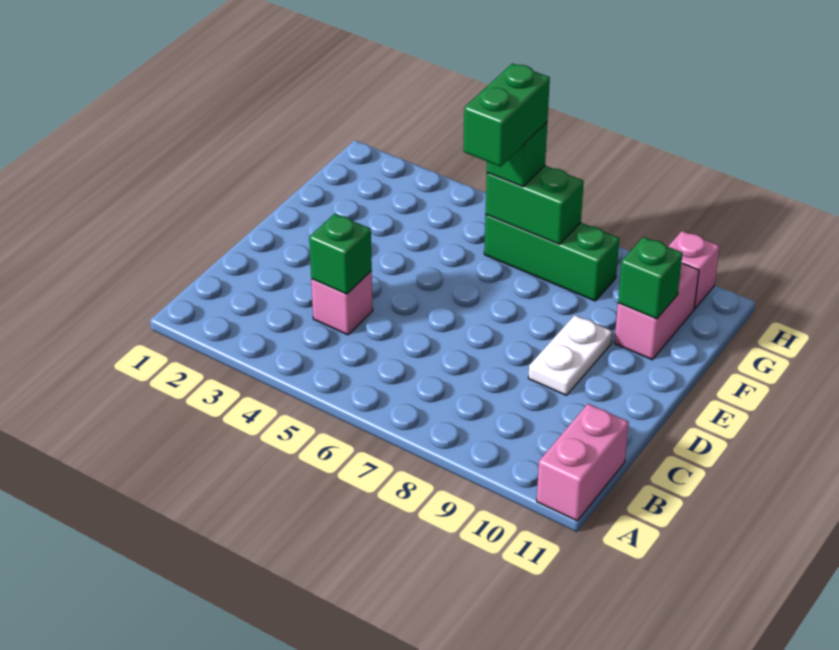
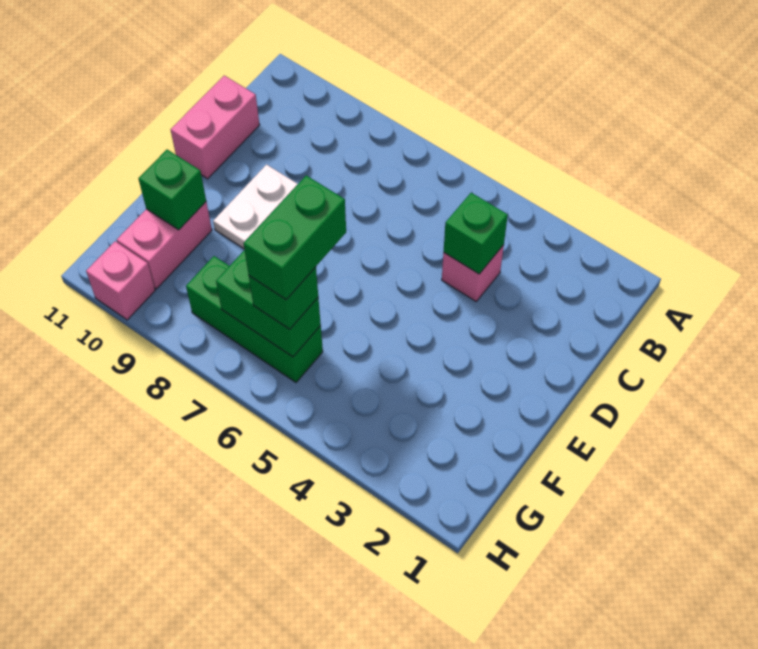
pink 1x2 brick [537,404,629,521] -> pink 1x2 brick moved to [171,76,259,179]

